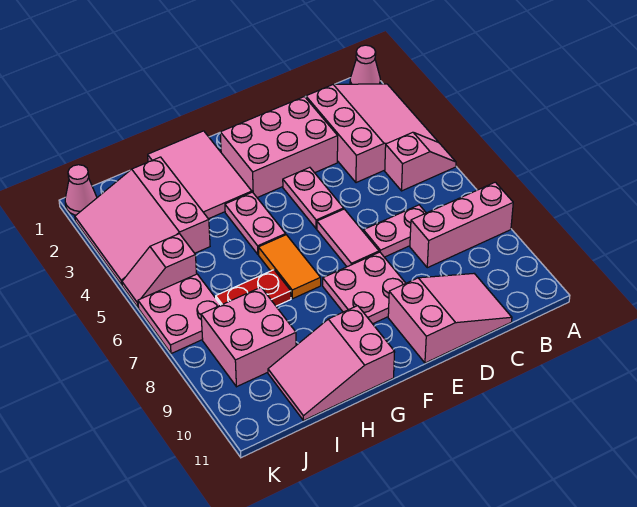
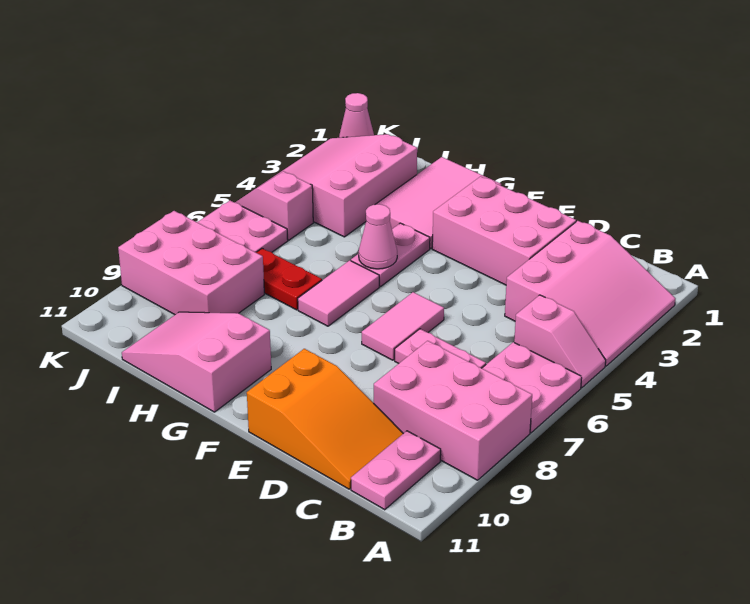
pink 1x1 cone [350,45,380,84] -> pink 1x1 cone moved to [359,204,397,269]
pink 1x3 brick [410,182,513,268] -> pink 2x3 brick [374,341,532,480]
pink 2x3 slope [388,274,512,363] -> orange 2x3 slope [247,349,403,489]
pink 1x2 plate [283,167,344,229] -> pink 1x2 plate moved to [351,431,441,510]
pink 2x2 plate [323,252,406,324] -> pink 2x2 plate moved to [482,342,582,433]
orange 1x2 tile [258,235,321,299] -> pink 1x2 tile [298,260,379,326]
pink 2x2 brick [201,287,296,387] -> pink 2x3 brick [118,211,264,315]

